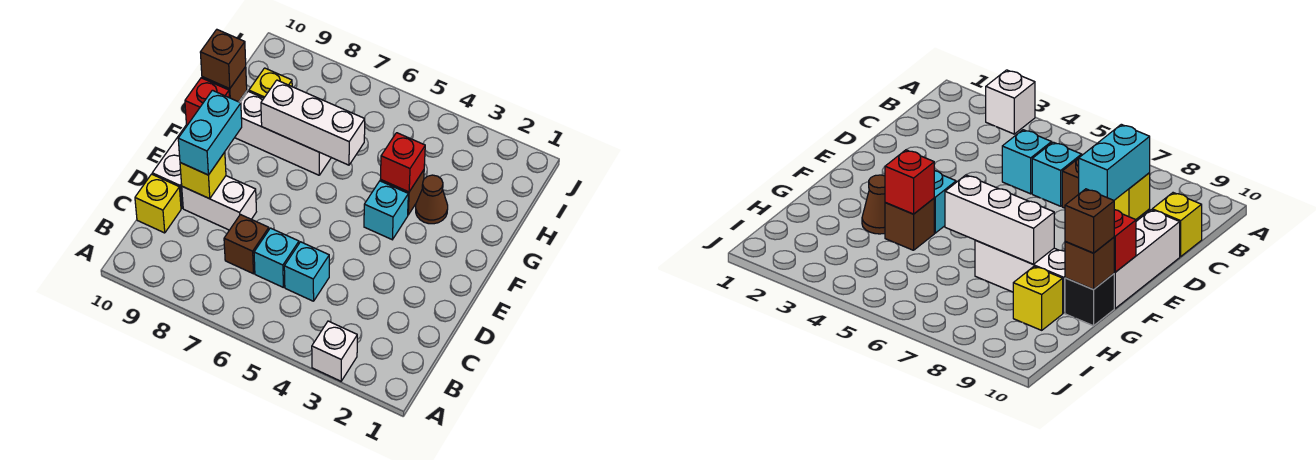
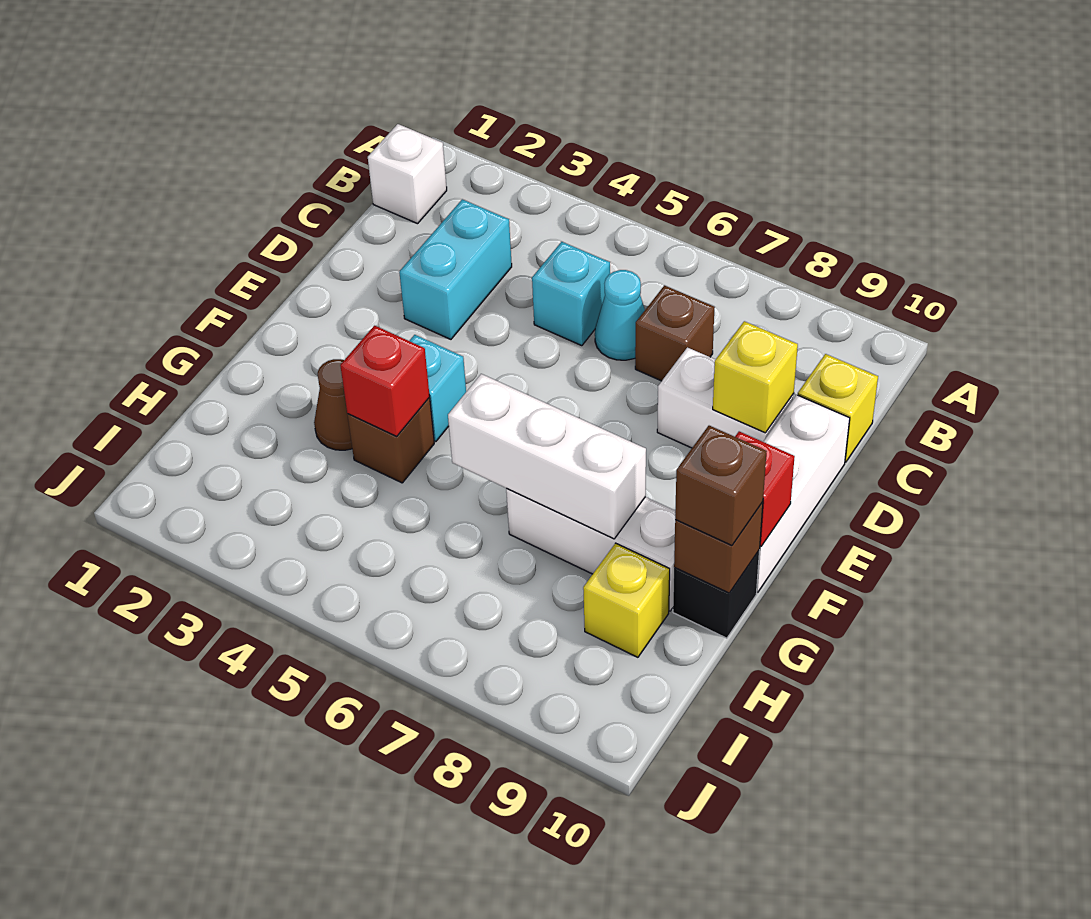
white 1x1 brick [312,321,357,381] -> white 1x1 brick moved to [368,124,447,224]
cyan 1x1 brick [254,228,299,287] -> cyan 1x1 cone [595,270,645,360]
cyan 1x2 brick [178,90,242,175] -> cyan 1x2 brick moved to [399,199,512,339]

